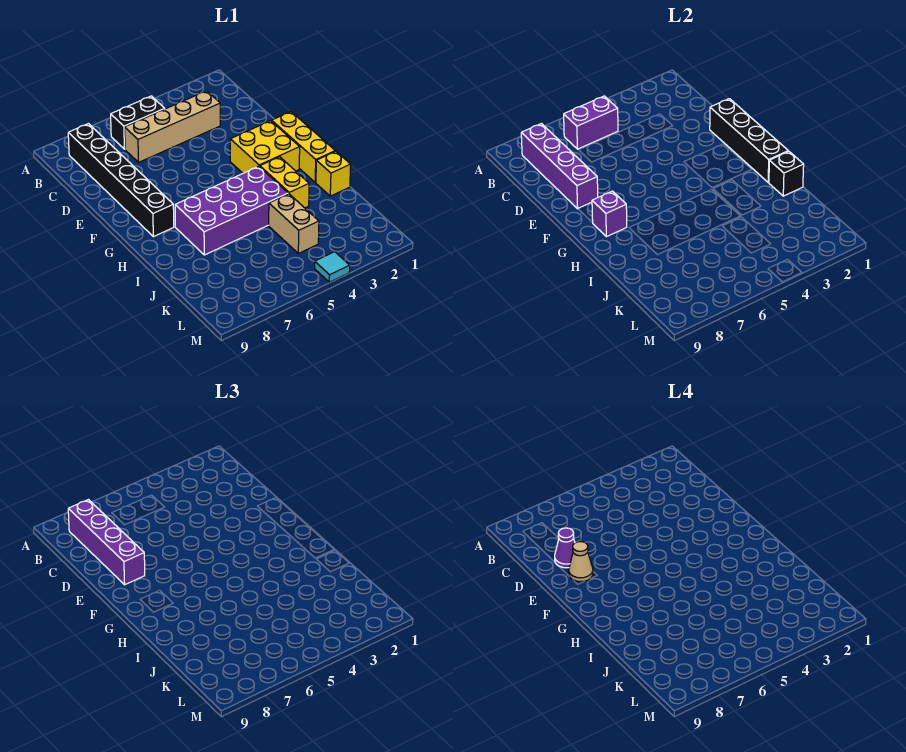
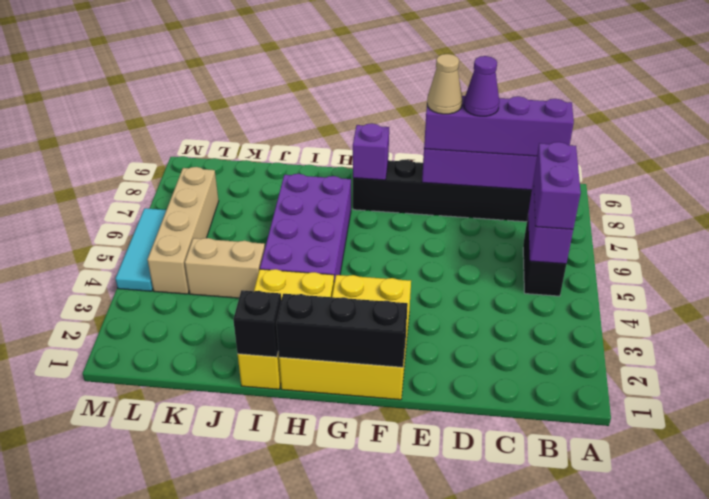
none -> purple 1x2 brick [533,142,581,229]
tan 1x4 brick [125,91,220,162] -> tan 1x4 brick moved to [147,167,219,294]
black 1x4 brick [710,99,788,182] -> black 1x3 brick [276,294,408,367]
cyan 1x1 tile [315,252,350,282] -> cyan 1x3 tile [115,208,166,291]

